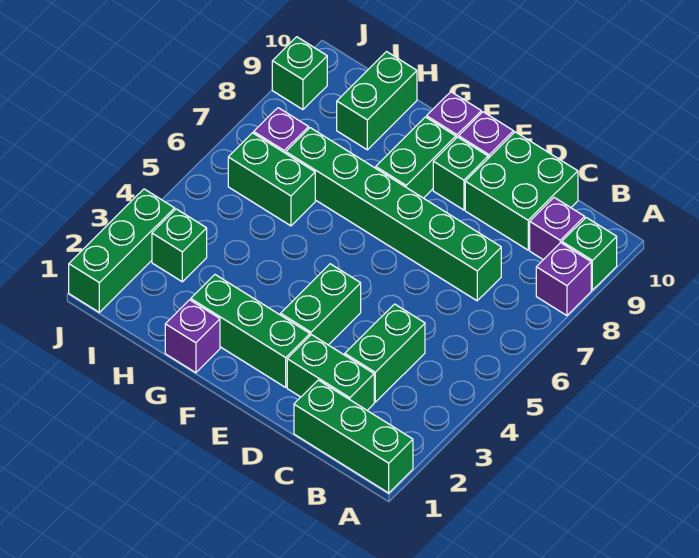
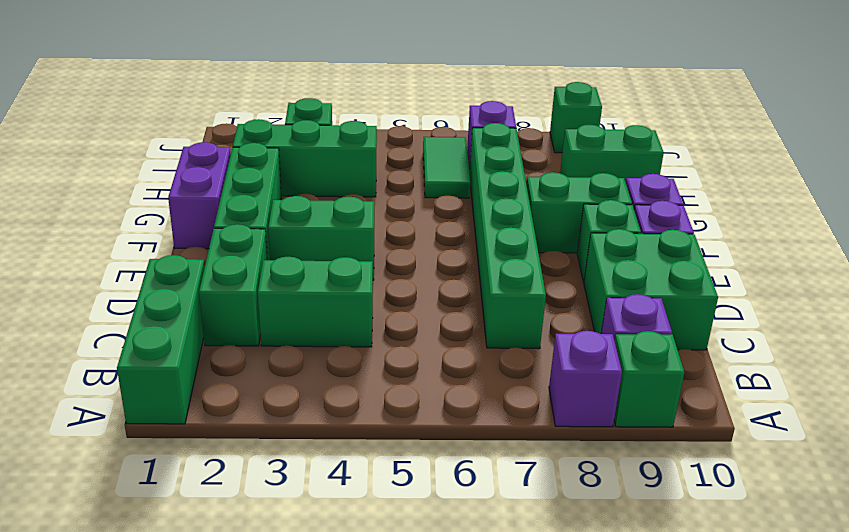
purple 1x1 brick [165,300,220,373] -> purple 1x2 brick [168,142,231,249]
green 1x2 brick [228,133,315,226] -> green 1x2 tile [423,137,470,198]
green 1x3 brick [69,189,175,312] -> green 1x3 brick moved to [233,119,377,197]

